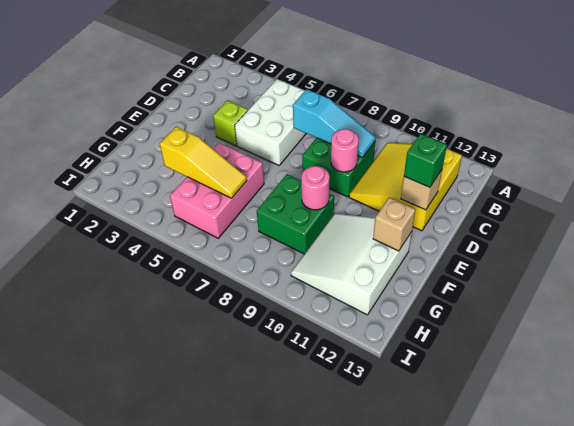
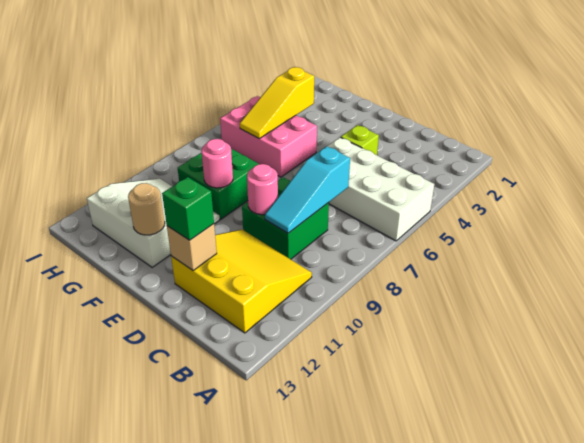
white 2x3 brick [235,79,306,165] -> white 2x4 brick [304,137,434,241]
tan 1x1 brick [373,198,415,251] -> tan 1x1 round brick [128,183,165,235]

